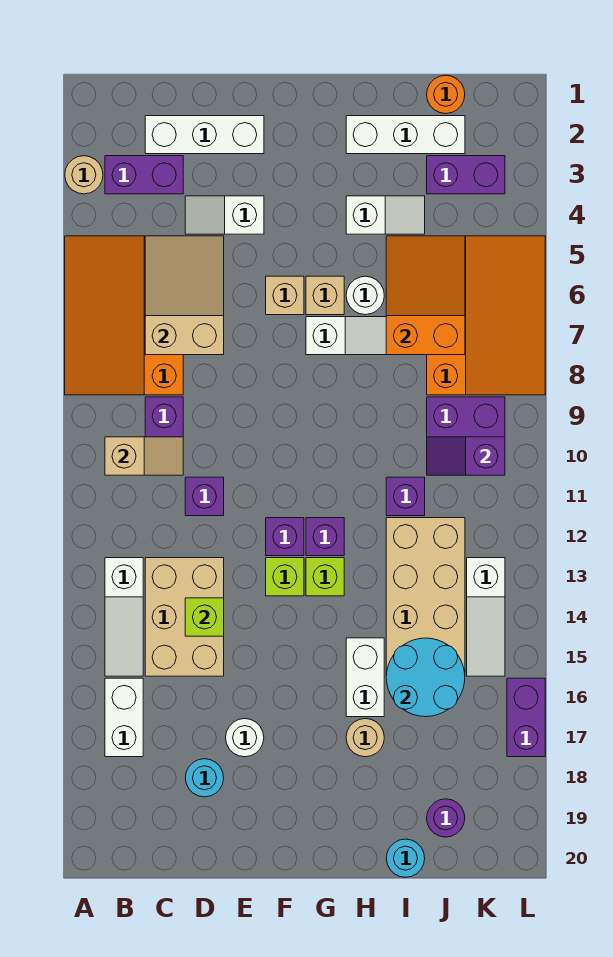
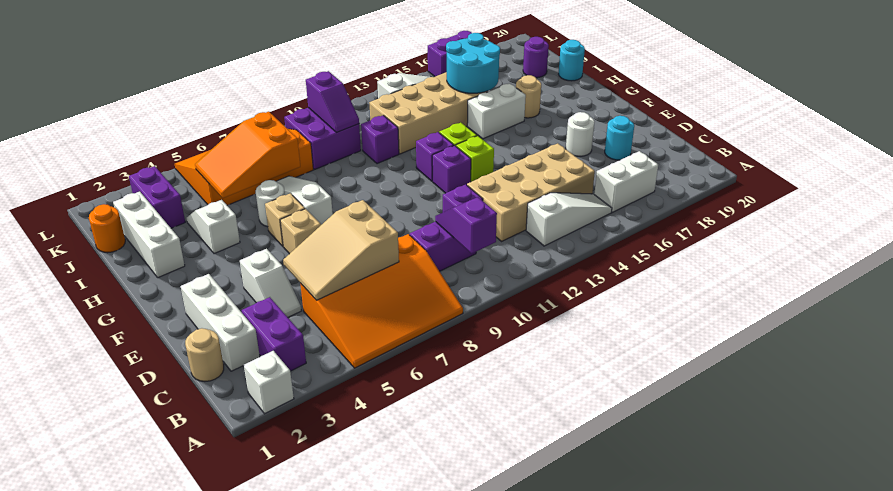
none -> white 1x1 brick [244,351,294,414]
tan 1x1 round brick [65,156,103,194] -> tan 1x1 round brick moved to [185,328,224,381]
tan 1x2 slope [105,437,183,475] -> purple 1x2 slope [435,197,497,253]
tan 2x3 brick [145,558,224,676] -> tan 2x4 brick [467,143,595,241]
lime 1x1 brick [185,598,224,636] -> none

